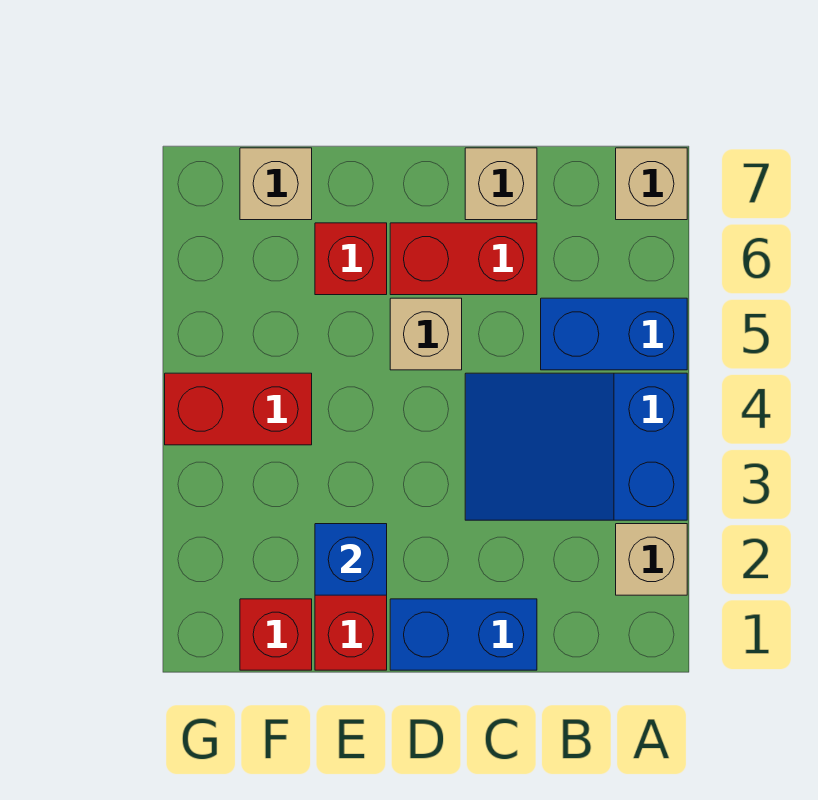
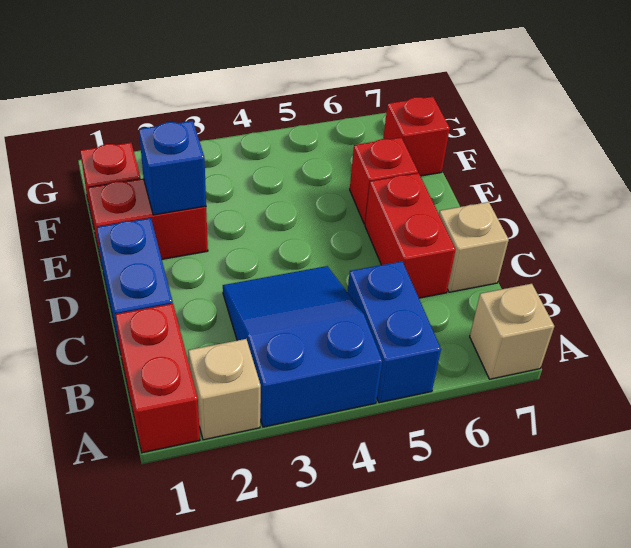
tan 1x1 brick [390,298,462,370] -> none
red 1x2 brick [165,373,312,445] -> red 1x2 brick moved to [115,304,200,453]
tan 1x1 brick [240,148,312,220] -> red 1x1 brick [383,97,450,176]

